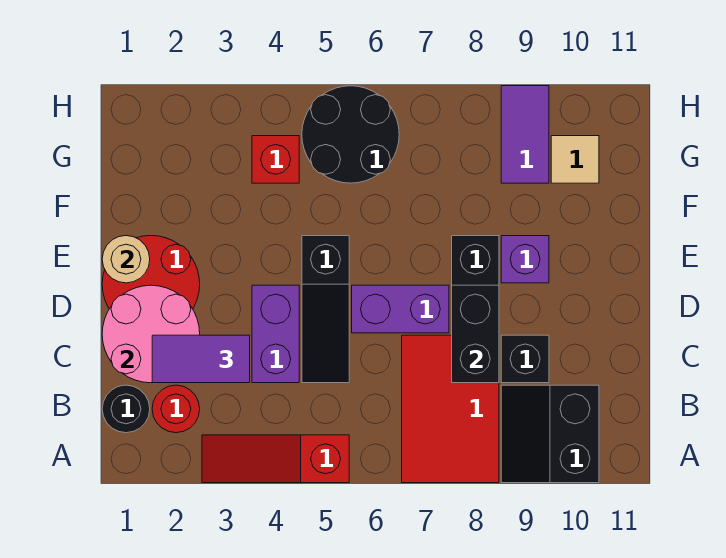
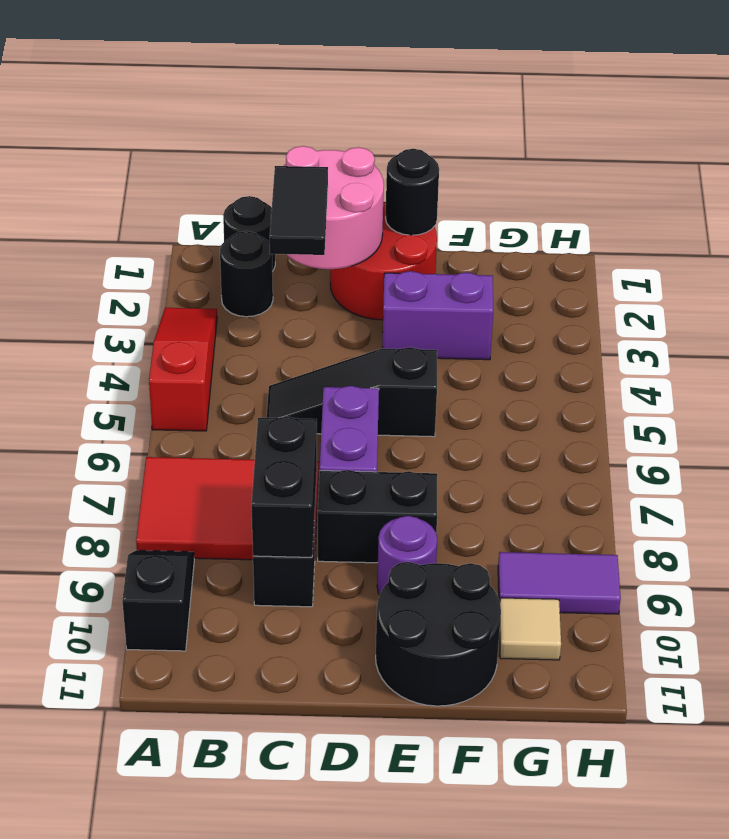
black 2x2 slope [501,385,599,483] -> black 1x2 slope [122,550,194,651]
red 1x1 round brick [152,385,200,433] -> black 1x1 round brick [220,231,273,317]
purple 1x2 tile [152,335,250,383] -> black 1x2 tile [270,166,328,255]
purple 1x2 brick [252,285,299,383] -> purple 1x2 brick moved to [382,271,493,360]
black 1x2 brick [452,285,499,383] -> black 1x2 brick turned to [251,417,317,557]
tan 1x1 round brick [102,236,150,283] -> black 1x1 round brick [386,149,439,235]
purple 1x1 brick [501,236,549,283] -> purple 1x1 round brick [377,516,437,595]
red 1x1 brick [252,136,299,183] -> none
black 2x2 round brick [302,86,399,183] -> black 2x2 round brick moved to [376,562,501,706]

